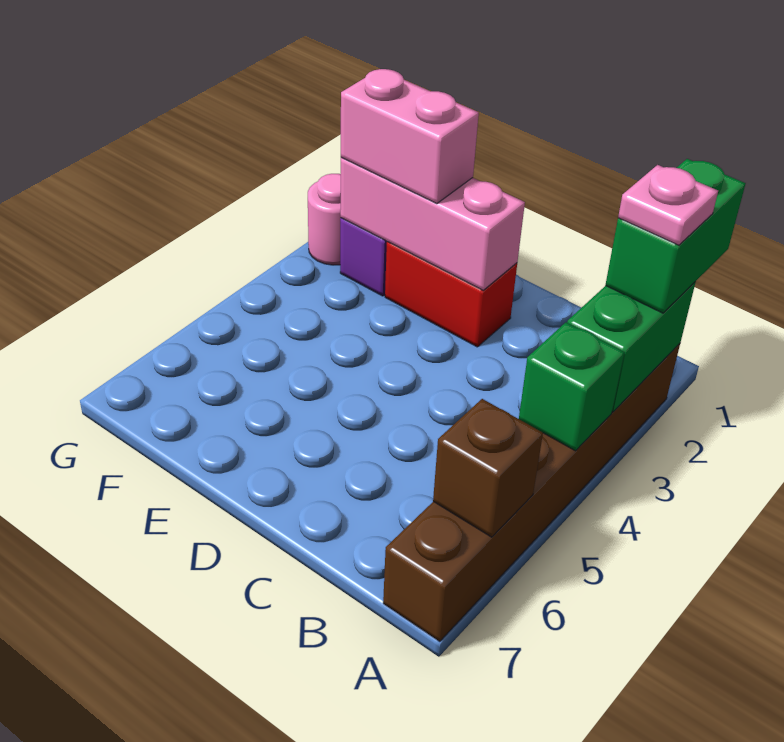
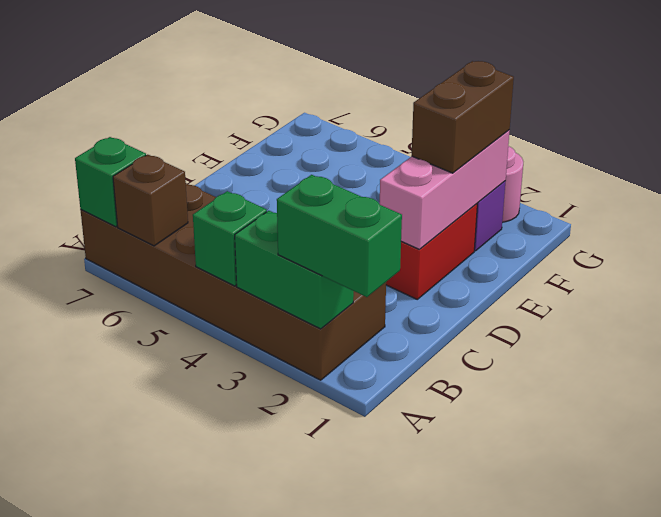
brown 1x6 brick [383,344,680,641] -> brown 2x6 brick [81,183,386,380]
pink 1x1 plate [618,165,718,245] -> none
none -> green 1x1 brick [75,137,146,227]
pink 1x2 brick [341,69,479,204] -> brown 1x2 brick [412,61,514,173]

